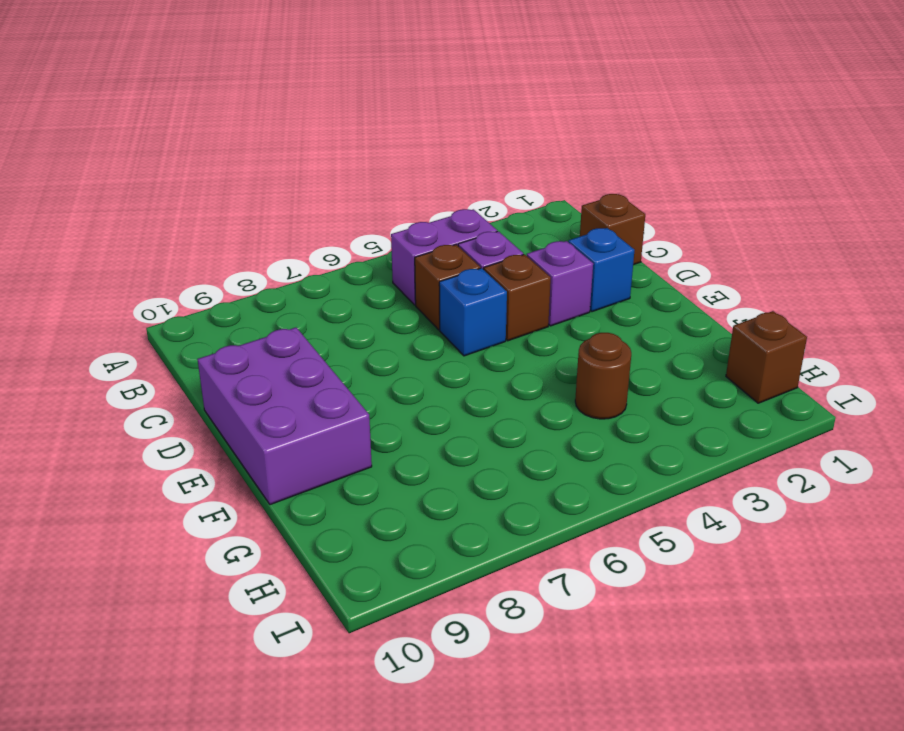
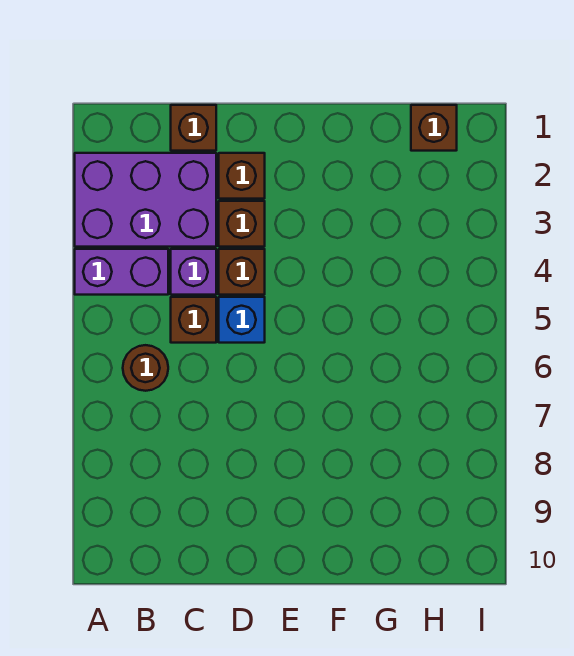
purple 1x2 brick [391,209,497,305] -> purple 1x2 brick turned to [75,249,168,295]
blue 1x1 brick [568,228,634,312] -> brown 1x1 brick [219,153,265,199]
purple 1x1 brick [527,241,593,326] -> brown 1x1 brick [219,201,265,247]
purple 2x3 brick [197,328,372,505] -> purple 2x3 brick moved to [75,153,216,247]
brown 1x1 round brick [575,333,631,419] -> brown 1x1 round brick moved to [123,345,168,391]

